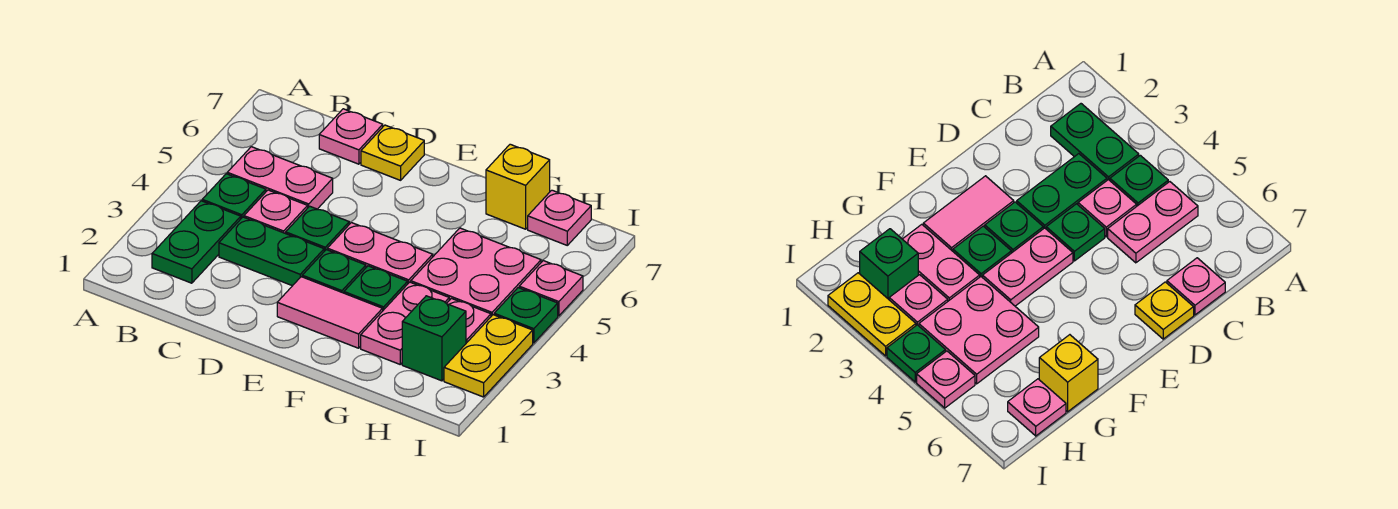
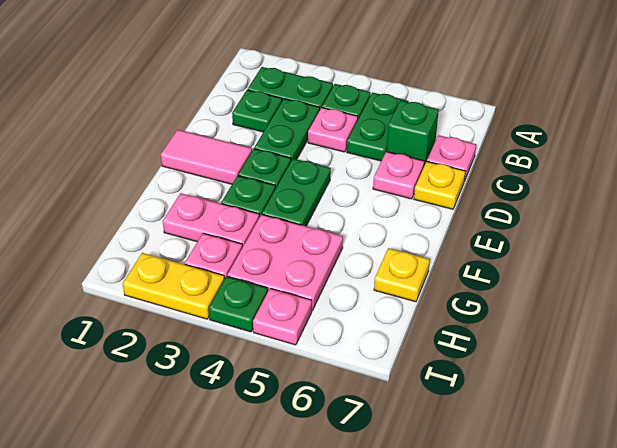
pink 1x2 plate [227,147,333,209] -> green 1x2 plate [347,93,408,161]
green 1x1 plate [286,206,349,251] -> green 1x1 plate moved to [232,90,282,132]
pink 1x2 tile [277,277,383,348] -> pink 1x2 tile turned to [161,130,252,184]
pink 1x2 plate [327,223,433,283] -> green 1x2 plate [262,159,331,226]
yellow 1x1 brick [486,144,550,229] -> yellow 1x1 plate [374,248,430,302]
green 1x1 brick [402,296,466,381] -> green 1x1 brick moved to [387,100,439,166]
pink 1x1 plate [528,190,591,245] -> pink 1x1 plate moved to [373,152,424,199]

